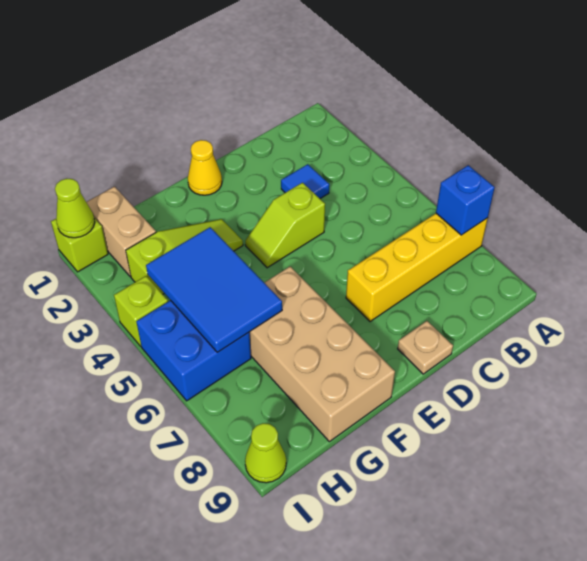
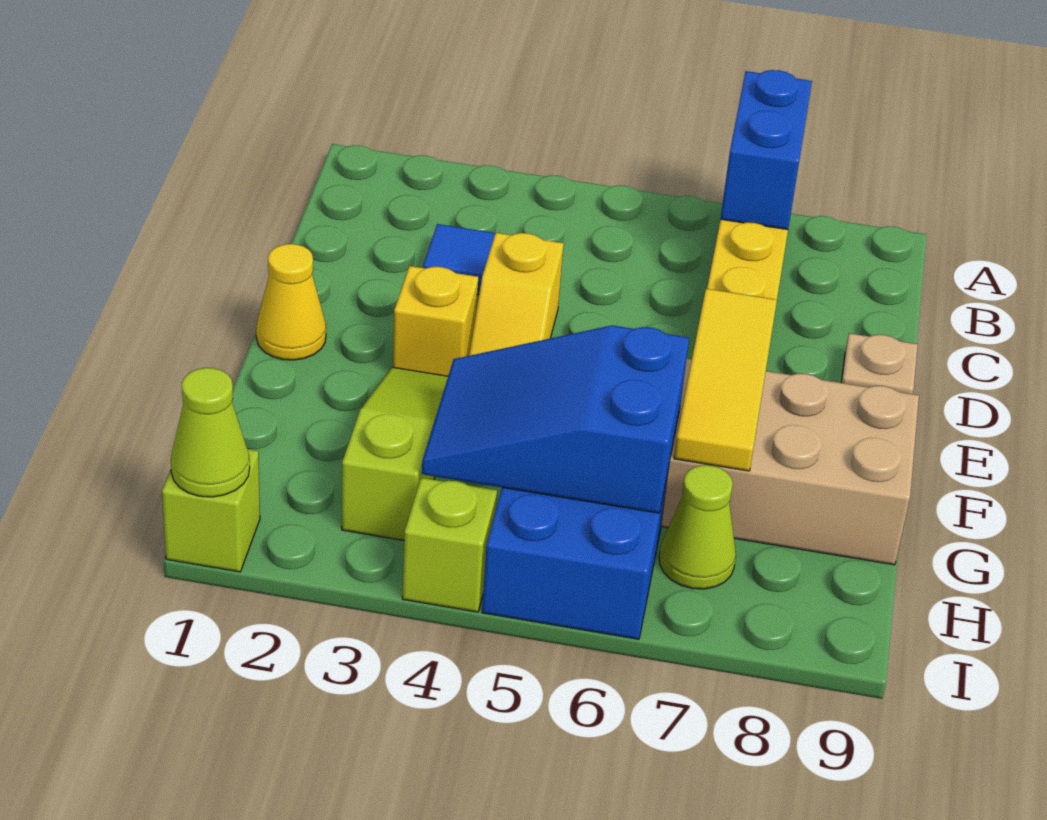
blue 1x1 brick [436,165,495,235] -> blue 1x2 brick [721,70,812,229]
lime 1x2 slope [245,183,325,268] -> yellow 1x2 slope [469,233,564,356]
none -> yellow 1x1 brick [393,266,478,376]
none -> yellow 1x3 tile [674,289,777,471]
blue 2x3 tile [146,227,282,352] -> blue 2x3 slope [422,325,689,513]
tan 1x2 brick [86,187,156,277] -> none
lime 1x1 cone [245,423,286,483] -> lime 1x1 cone moved to [659,465,736,589]

